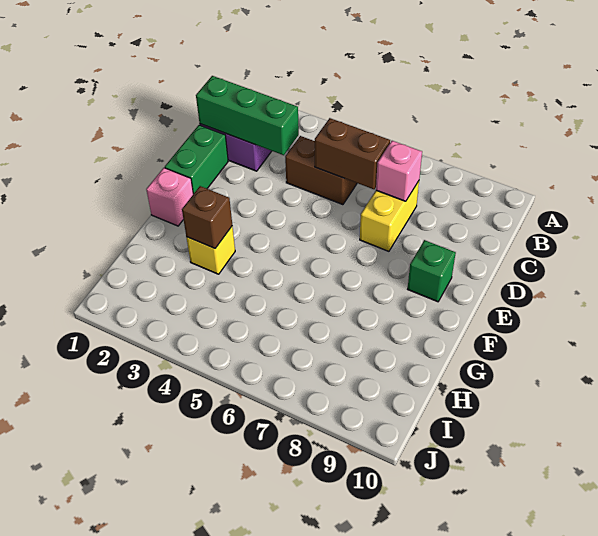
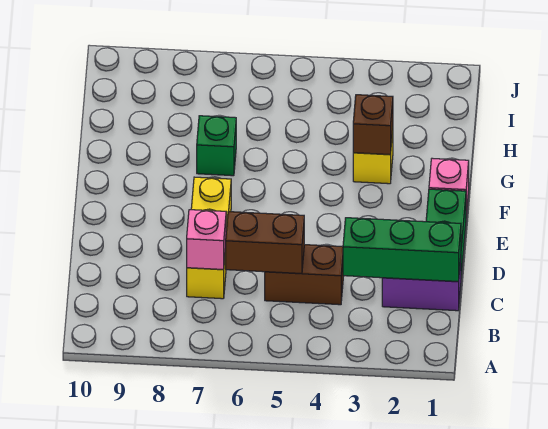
yellow 1x2 brick [360,181,419,251] -> yellow 1x3 brick [187,177,231,299]
green 1x1 brick [408,240,456,302] -> green 1x1 brick moved to [197,116,236,176]

